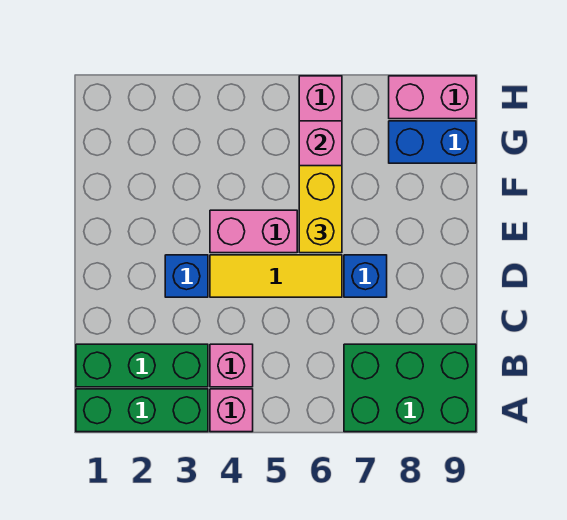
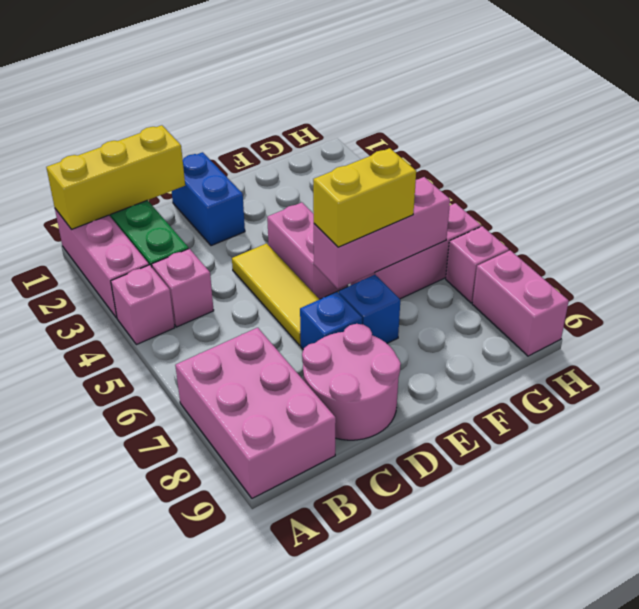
green 1x3 brick [76,389,208,432] -> pink 1x3 brick [55,209,149,318]
none -> yellow 1x3 brick [46,125,185,229]
green 2x3 brick [344,344,476,432] -> pink 2x3 brick [175,328,336,498]
none -> pink 2x2 round brick [302,324,401,440]
blue 1x1 brick [165,255,208,297] -> blue 1x1 brick moved to [339,275,400,343]
blue 1x2 brick [389,121,476,163] -> blue 1x2 brick moved to [172,152,245,246]
none -> pink 1x1 brick [446,226,509,303]

